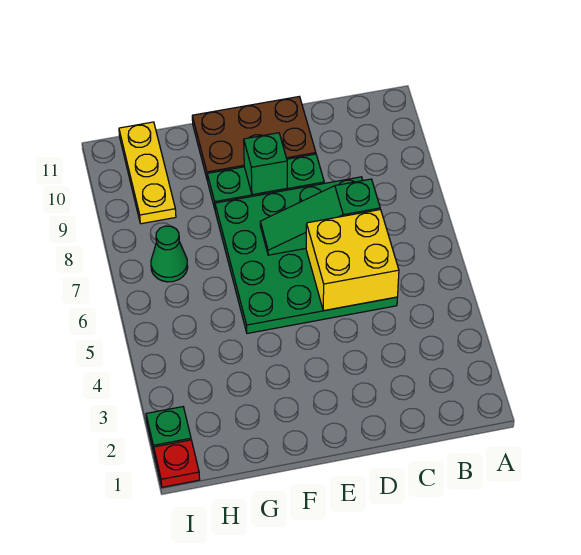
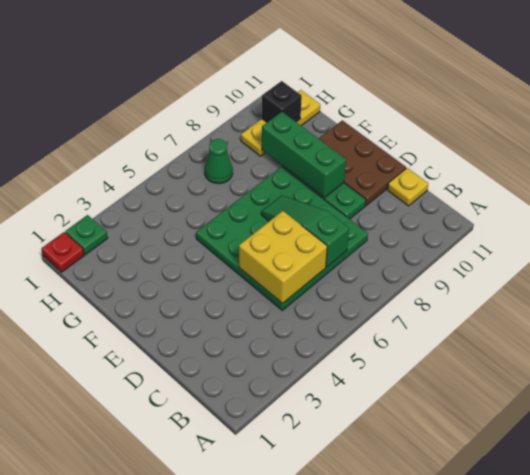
none -> yellow 1x1 plate [388,168,428,206]
green 1x1 brick [244,133,287,195] -> green 1x3 brick [262,112,346,198]
none -> black 1x1 brick [262,81,302,122]

